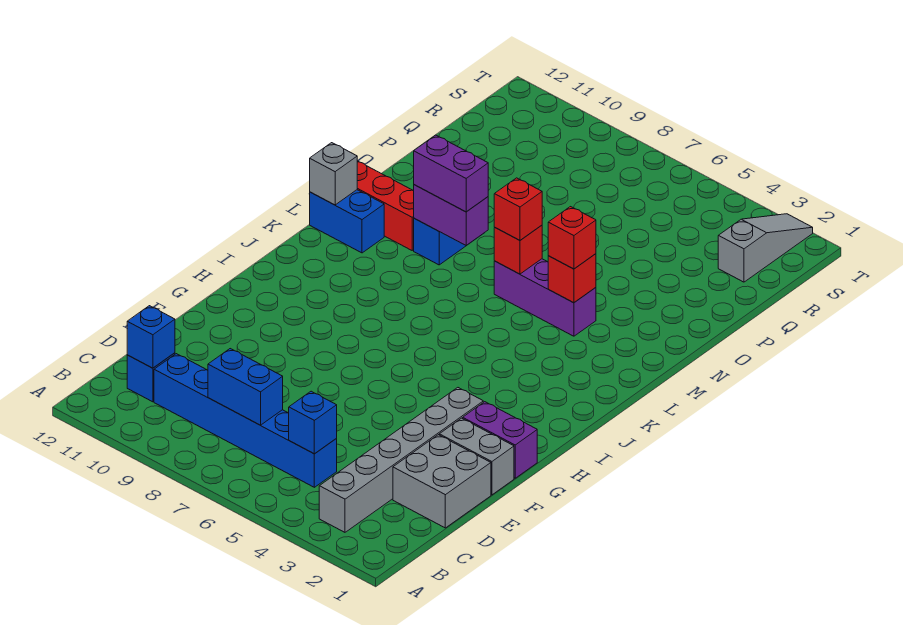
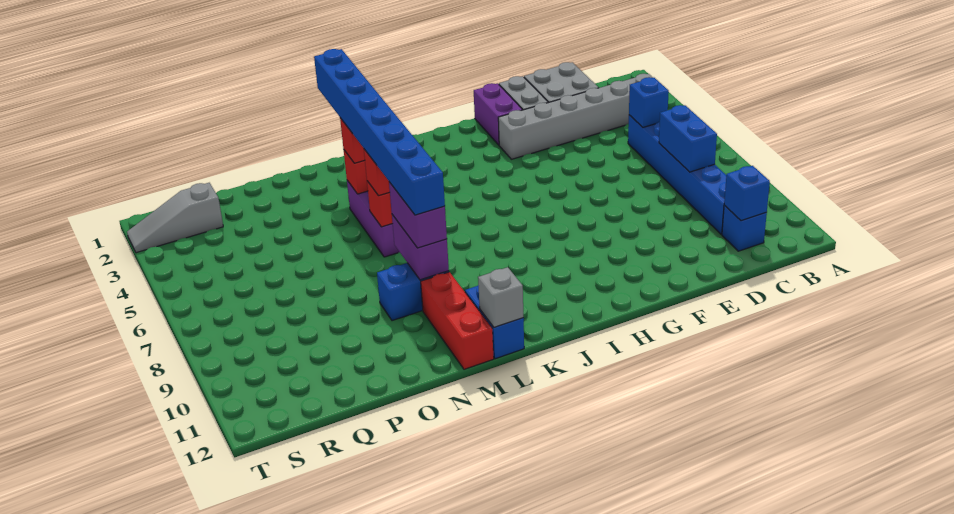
none -> blue 1x8 brick [314,49,445,215]

